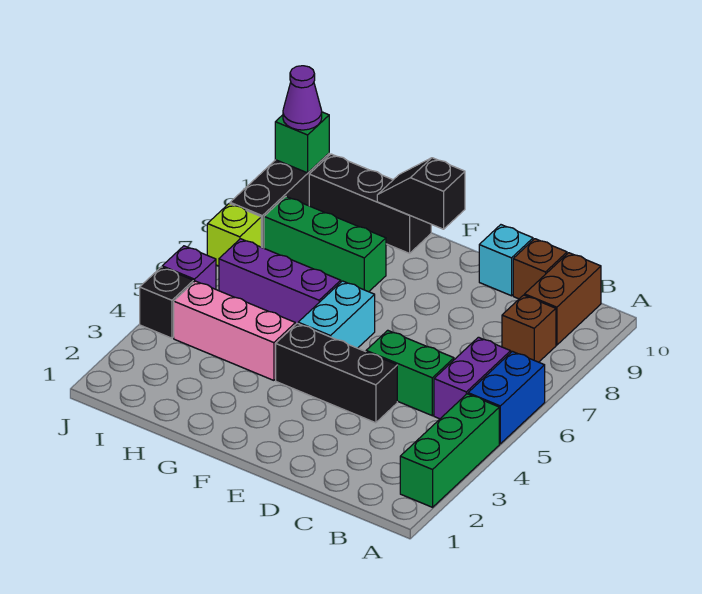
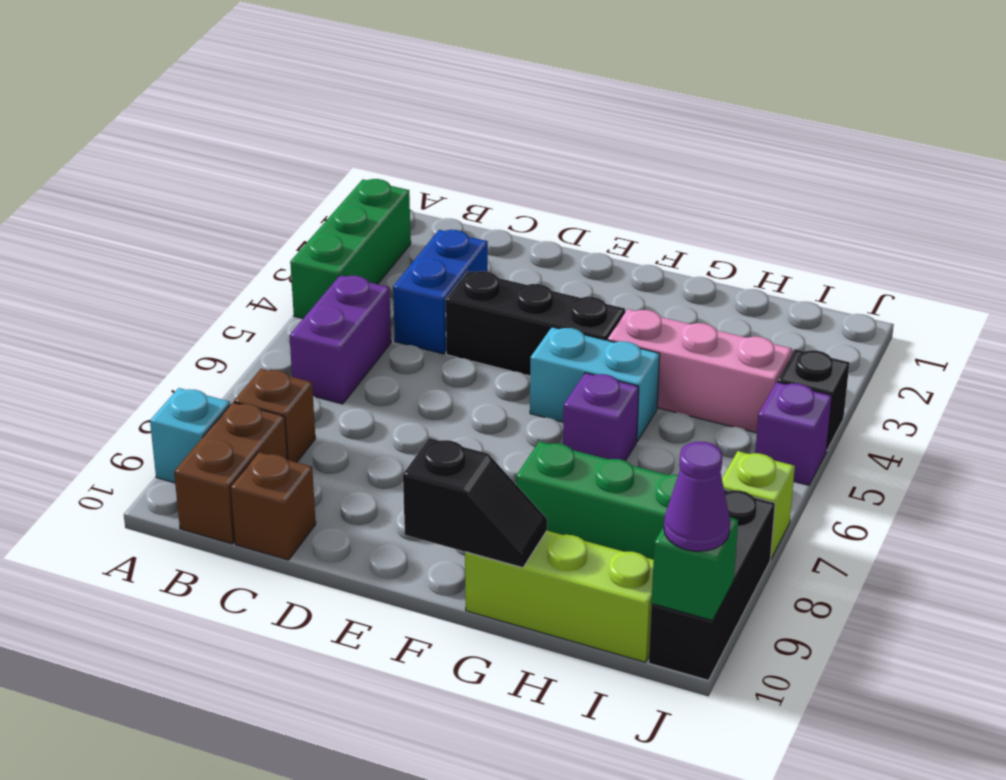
blue 1x2 brick [468,351,545,444] -> blue 1x2 brick moved to [393,230,488,354]
green 1x2 brick [366,330,454,416] -> none
cyan 1x1 brick [479,225,533,296] -> cyan 1x1 brick moved to [150,388,230,483]
cyan 1x2 brick [298,281,375,348] -> cyan 1x2 brick turned to [530,327,660,441]
purple 1x3 brick [219,239,341,325] -> purple 1x1 brick [563,373,639,461]
black 1x3 brick [309,154,431,253] -> lime 1x3 brick [465,531,654,662]

